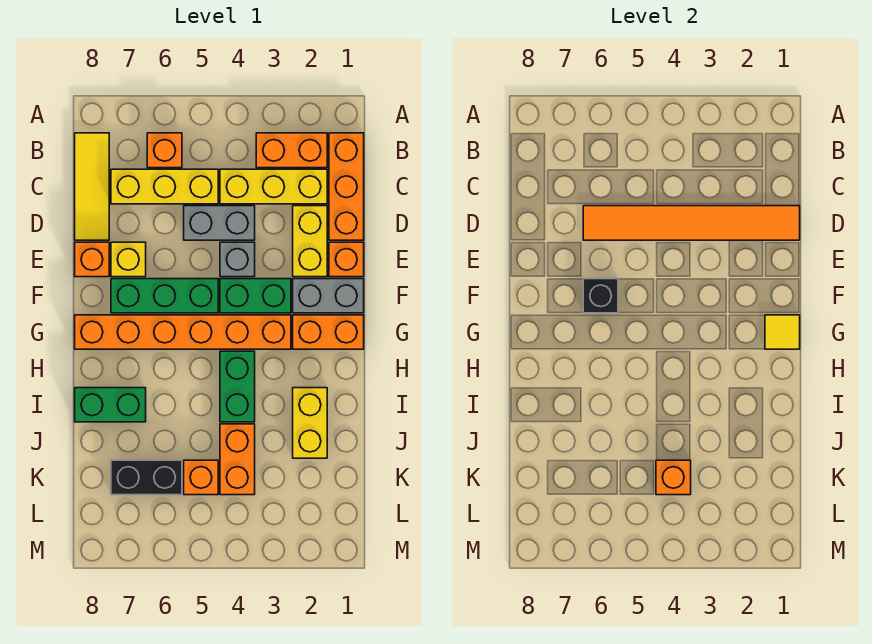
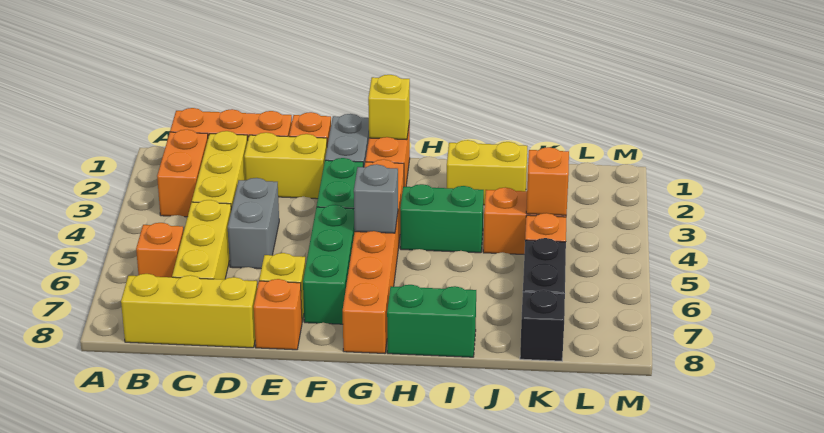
yellow 1x3 tile [75,133,109,240] -> yellow 1x3 brick [121,274,257,348]
orange 1x6 tile [583,206,800,240] -> none
grey 1x1 brick [220,242,255,277] -> grey 1x1 brick moved to [354,164,398,233]
black 1x1 brick [583,279,618,313] -> black 1x1 brick moved to [520,290,565,361]
yellow 1x1 tile [765,315,800,349] -> yellow 1x1 brick [368,75,410,140]
green 1x2 brick [75,388,146,422] -> green 1x2 brick turned to [387,285,476,357]

